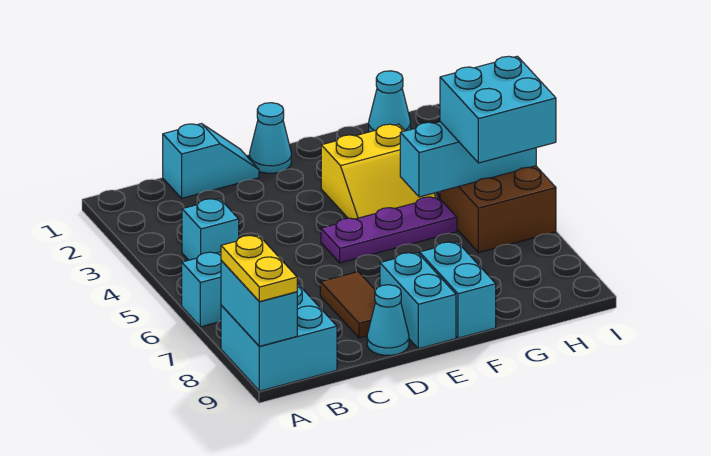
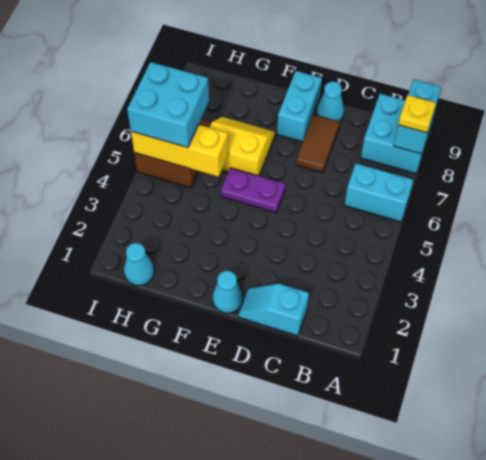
yellow 1x2 plate [221,235,297,302] -> yellow 1x1 plate [398,95,436,133]
cyan 1x1 brick [182,199,239,260] -> none
purple 1x3 plate [321,197,457,263] -> purple 1x2 plate [221,168,286,213]
yellow 2x2 slope [321,124,436,219] -> yellow 2x2 slope moved to [209,117,276,176]
cyan 1x2 brick [420,242,496,338] -> none
cyan 1x3 brick [400,122,536,197] -> yellow 1x3 brick [131,125,229,177]

